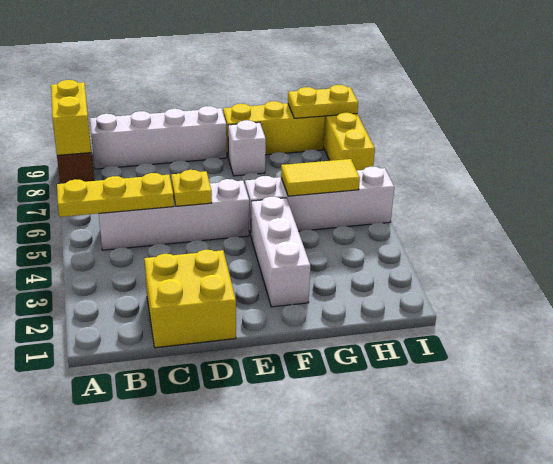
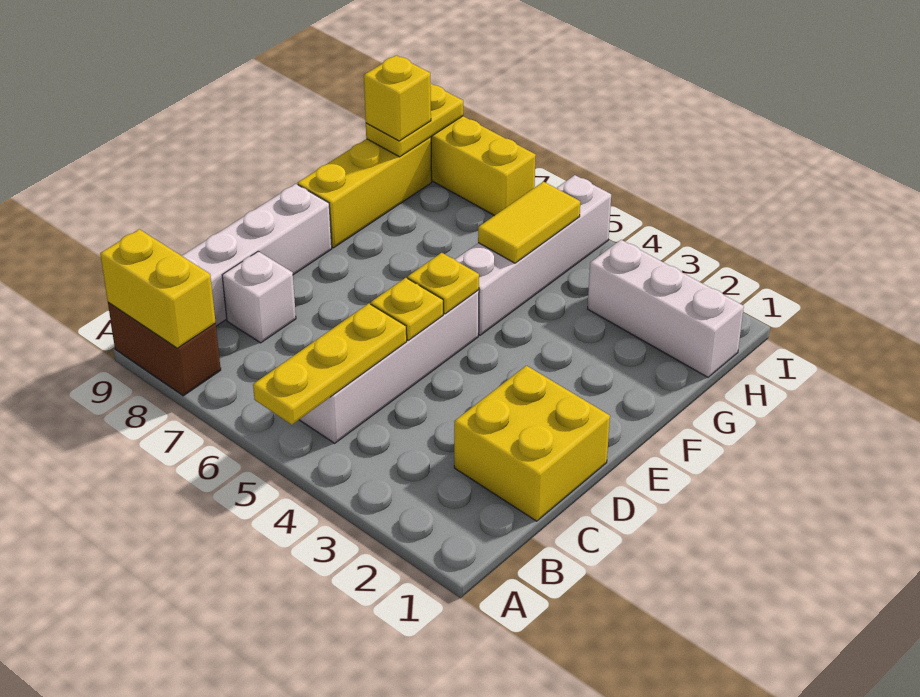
none -> yellow 1x1 plate [408,253,479,314]
white 1x3 brick [251,197,310,307] -> white 1x3 brick moved to [588,240,744,377]
white 1x1 brick [228,120,266,176] -> white 1x1 brick moved to [222,251,296,343]
none -> yellow 1x1 brick [364,55,431,141]

